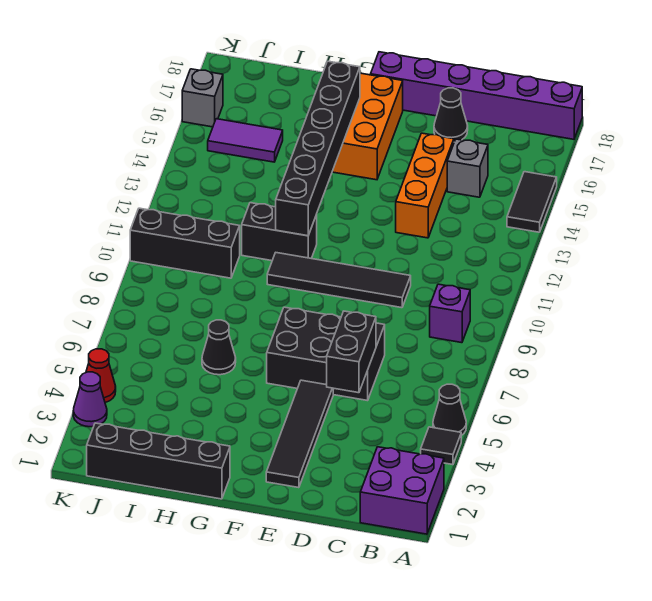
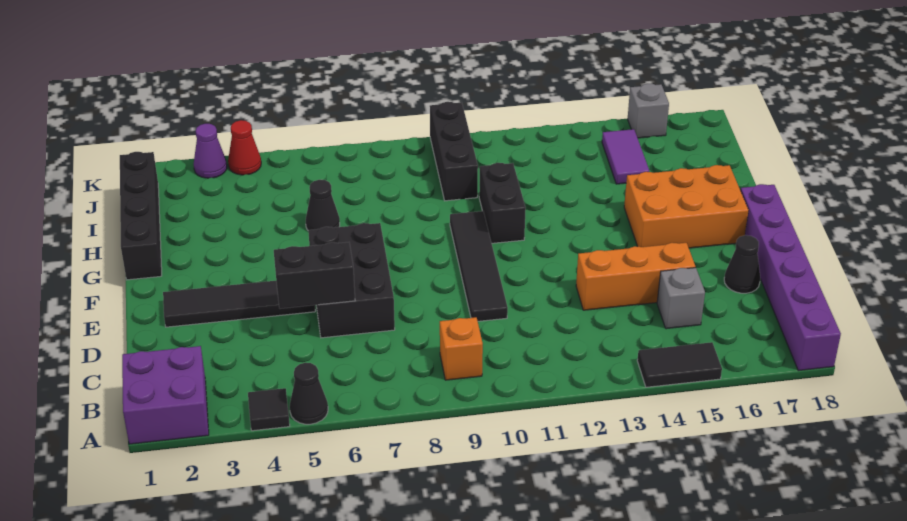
purple 1x1 brick [430,284,470,343] -> orange 1x1 brick [440,317,483,380]
black 1x6 brick [276,61,360,236] -> none

